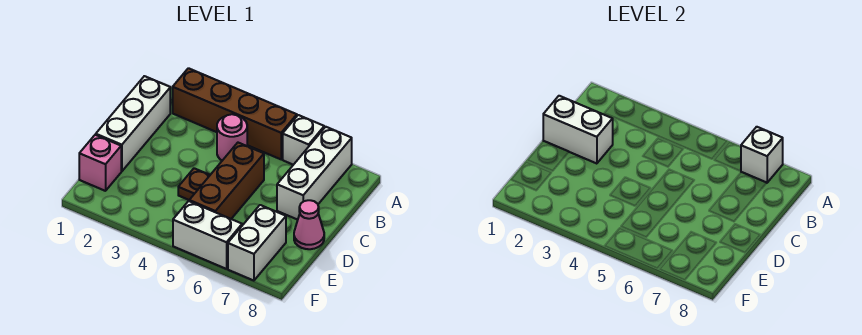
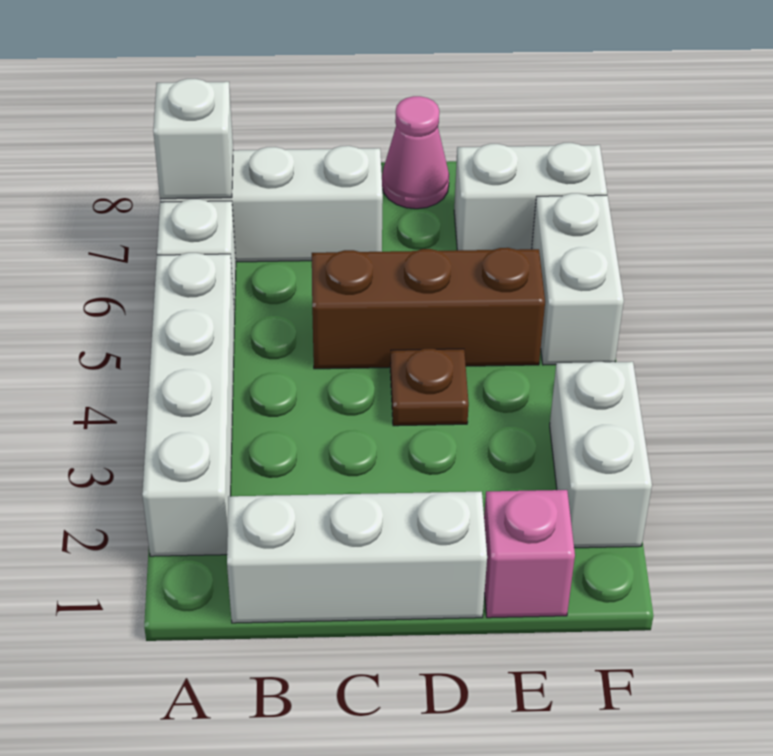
brown 1x4 brick [173,68,297,159] -> white 1x4 brick [142,253,235,556]
pink 1x1 round brick [217,114,247,161] -> none
white 1x2 brick [543,96,613,164] -> white 1x2 brick moved to [550,362,652,548]

